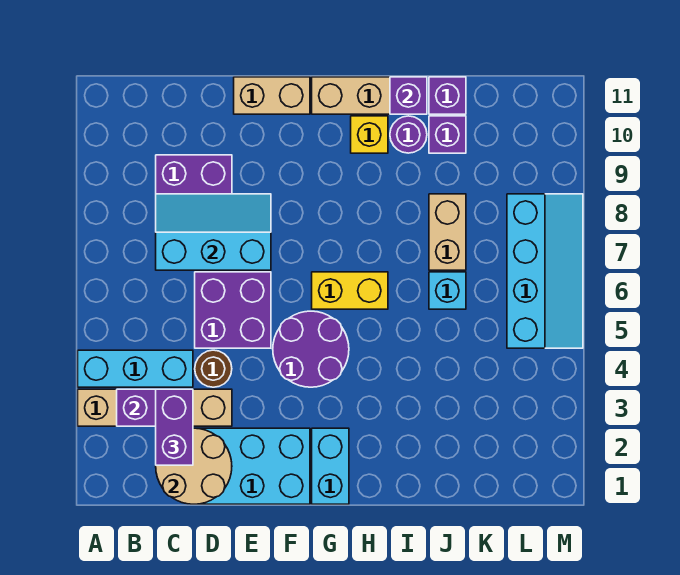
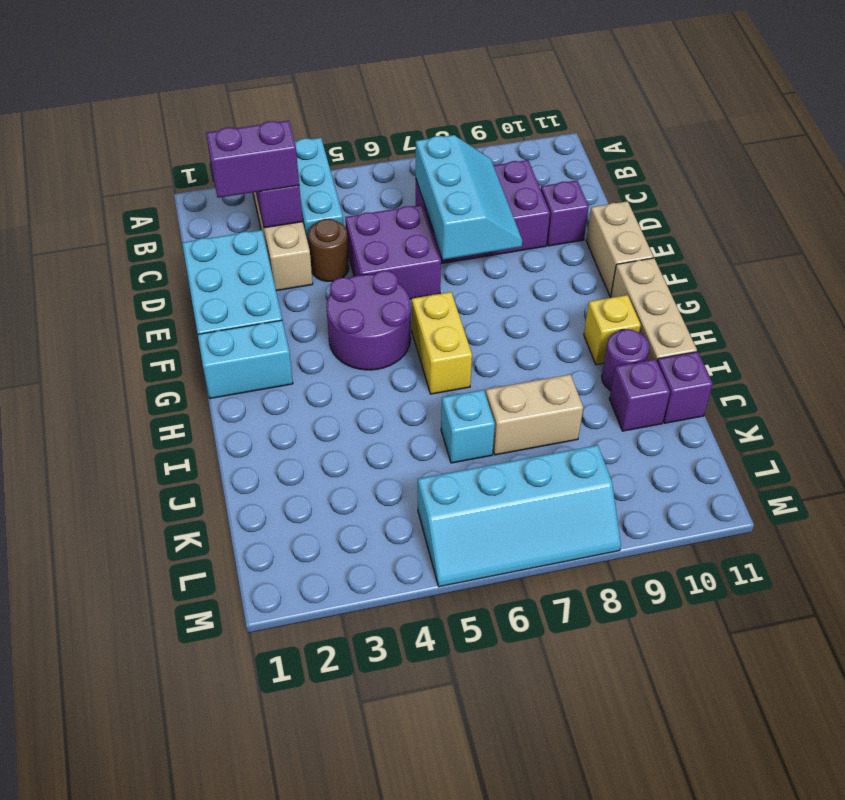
tan 2x2 round brick [156,428,232,504] -> none
purple 1x1 brick [390,77,427,114] -> purple 1x1 brick moved to [541,181,589,246]

